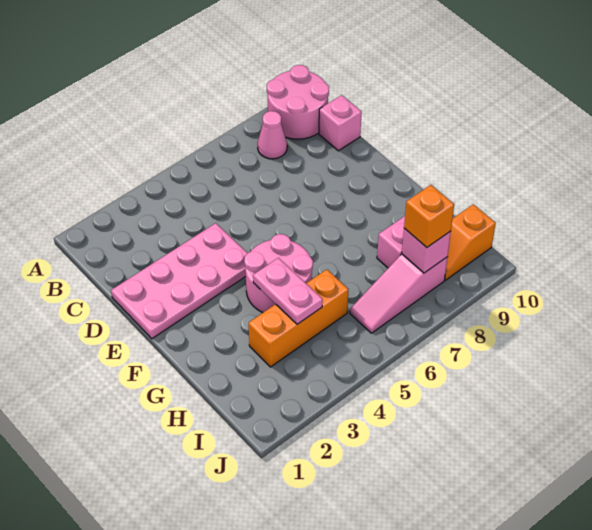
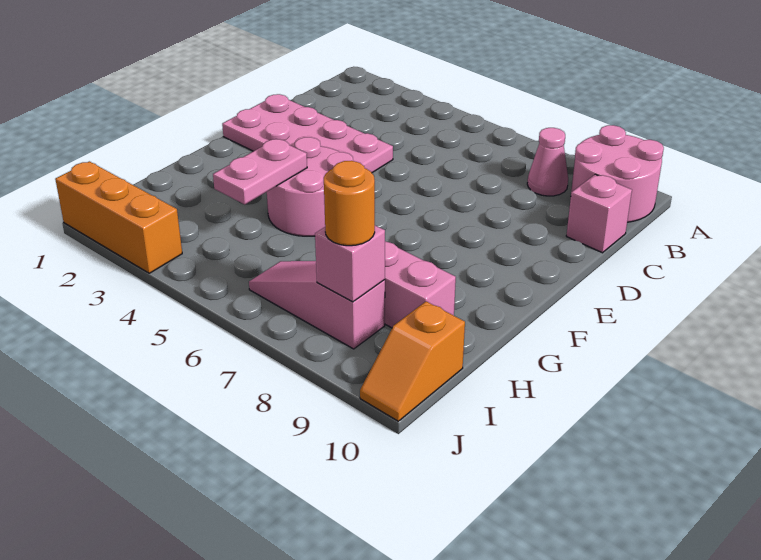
orange 1x3 brick [249,269,348,367] -> orange 1x3 brick moved to [55,161,182,273]
orange 1x1 brick [404,185,454,247] -> orange 1x1 round brick [324,161,375,246]
orange 1x2 slope [445,204,496,280] -> orange 1x2 slope turned to [360,301,465,421]

